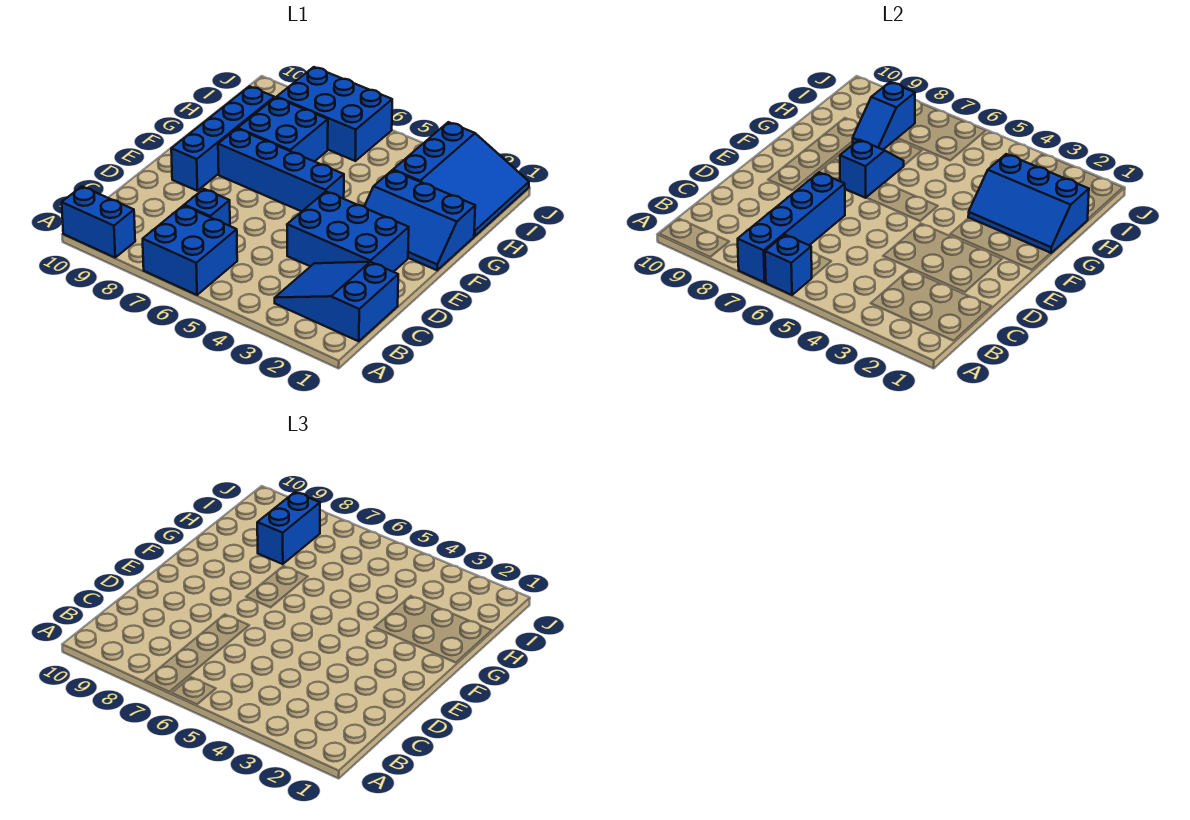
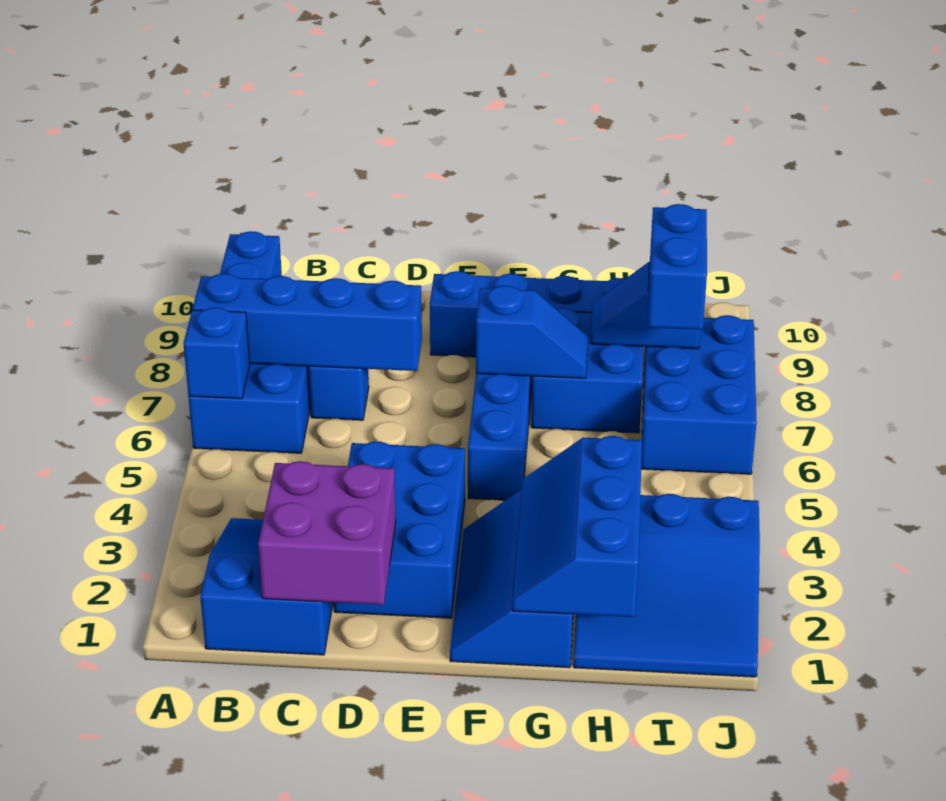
none -> purple 2x2 brick [258,461,396,605]
blue 1x2 brick [257,492,320,564] -> blue 1x2 brick turned to [648,204,707,330]

